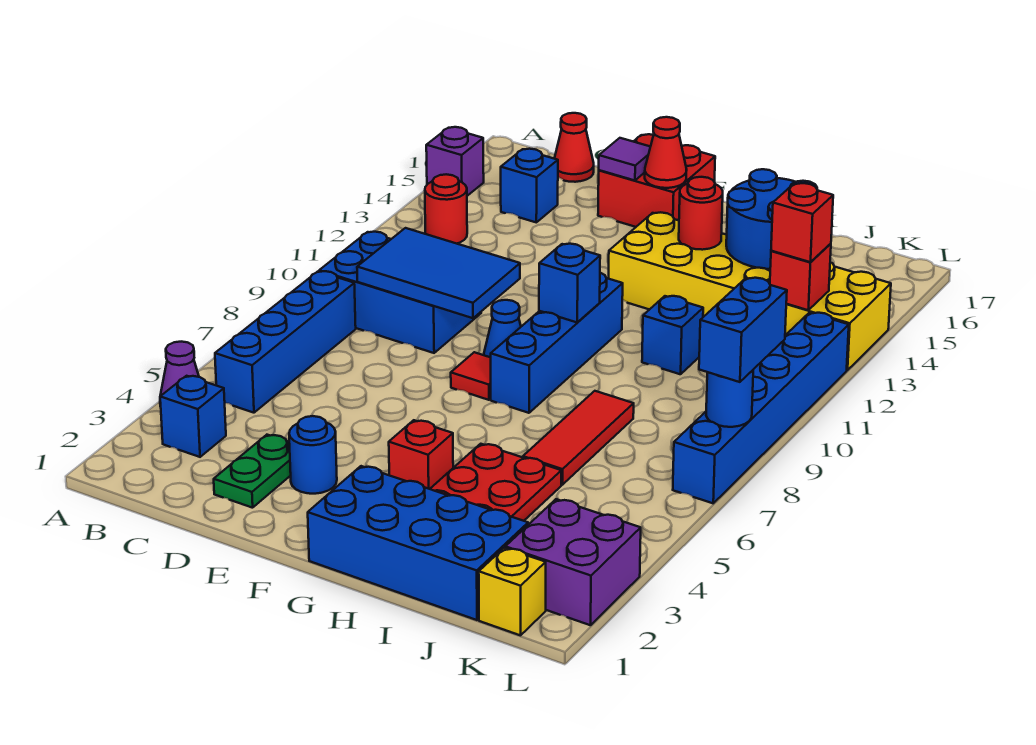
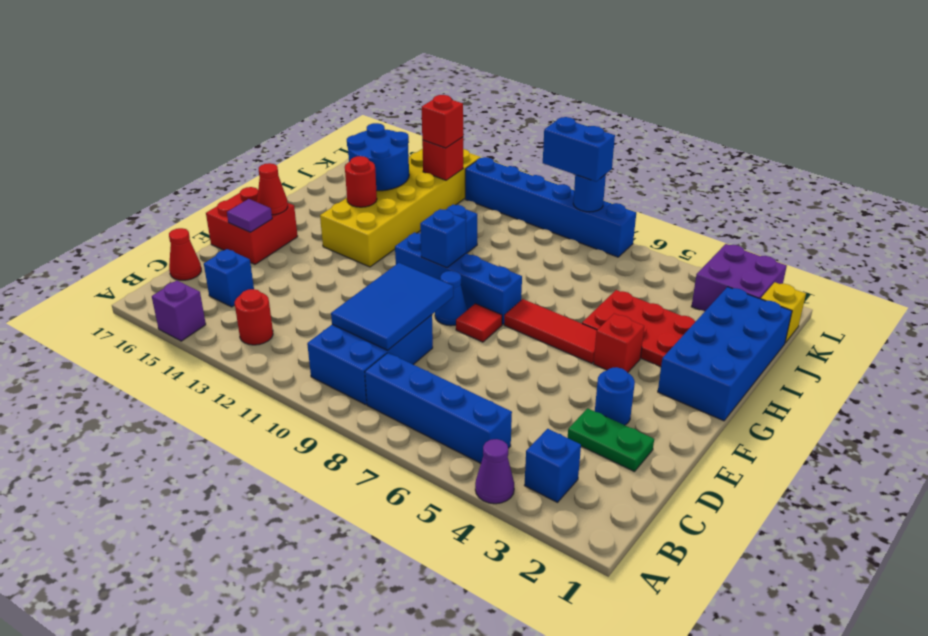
red 1x3 tile [523,391,634,485] -> red 1x3 tile moved to [504,299,597,363]

